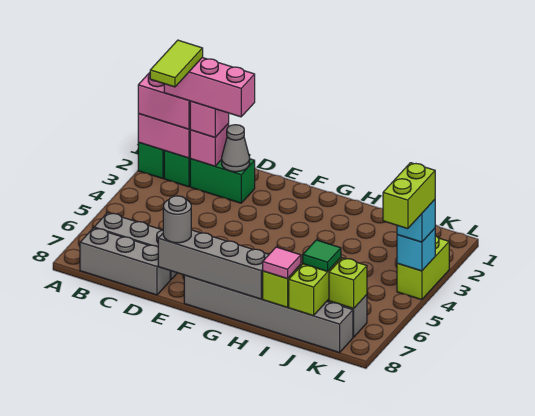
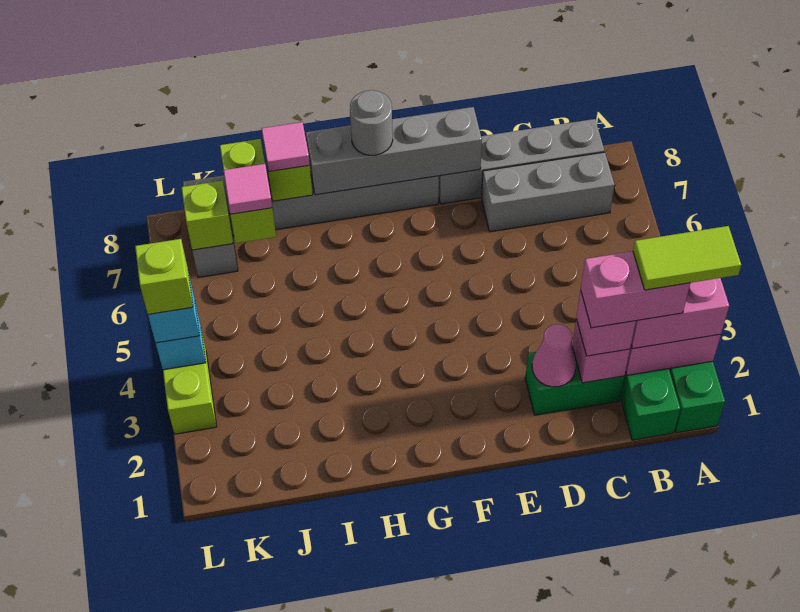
pink 1x3 brick [164,58,255,117] -> pink 1x2 brick [581,251,690,328]
lime 1x2 tile [150,40,203,87] -> lime 1x2 tile turned to [633,226,741,290]
grey 1x3 brick [80,228,170,295] -> grey 1x4 brick [439,119,604,204]
grey 1x1 cone [222,125,250,172] -> pink 1x1 cone [532,324,576,387]
grey 1x1 round brick [163,196,191,243] -> grey 1x1 round brick moved to [350,90,393,155]
green 1x1 tile [303,240,341,271] -> pink 1x1 tile [223,164,272,214]
lime 1x2 brick [383,163,435,229] -> lime 1x1 brick [135,239,193,314]

